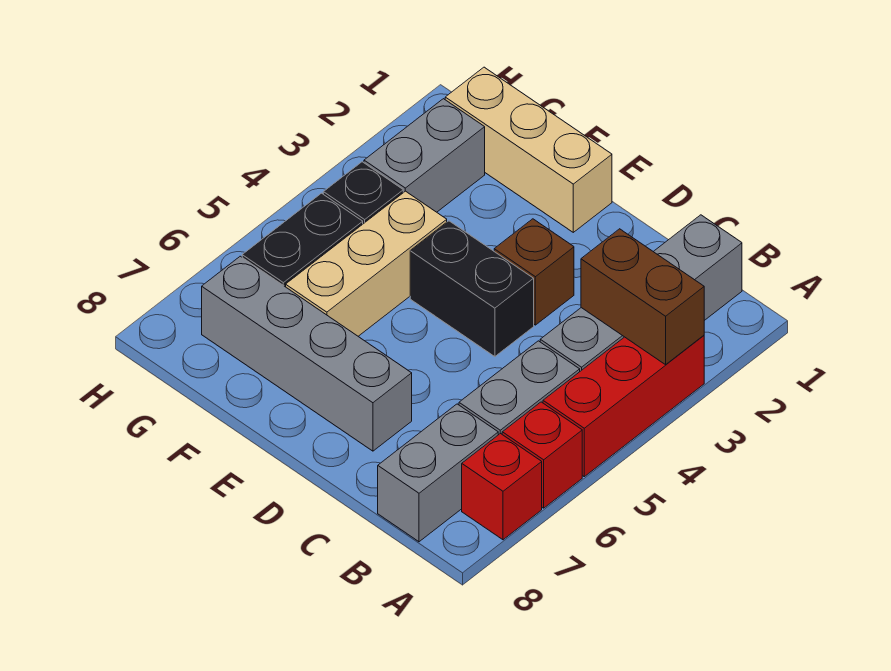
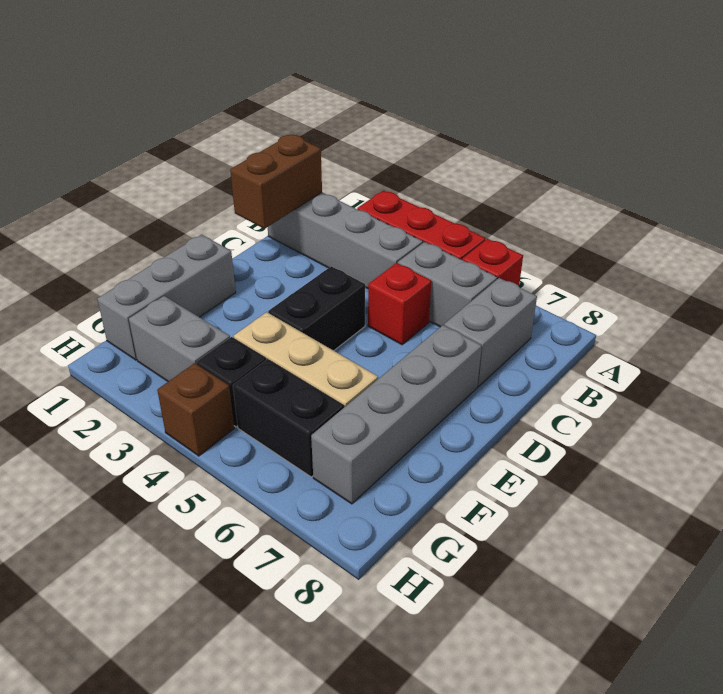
brown 1x2 brick [581,229,704,365] -> brown 1x2 brick moved to [230,135,322,229]
red 1x1 brick [462,433,542,540] -> red 1x1 brick moved to [368,263,431,345]
grey 1x2 brick [378,404,498,542] -> grey 1x2 brick turned to [444,278,537,387]
brown 1x1 brick [494,219,574,325] -> brown 1x1 brick moved to [157,363,234,456]
tan 1x3 brick [445,67,612,232] -> grey 1x3 brick [97,235,236,360]

